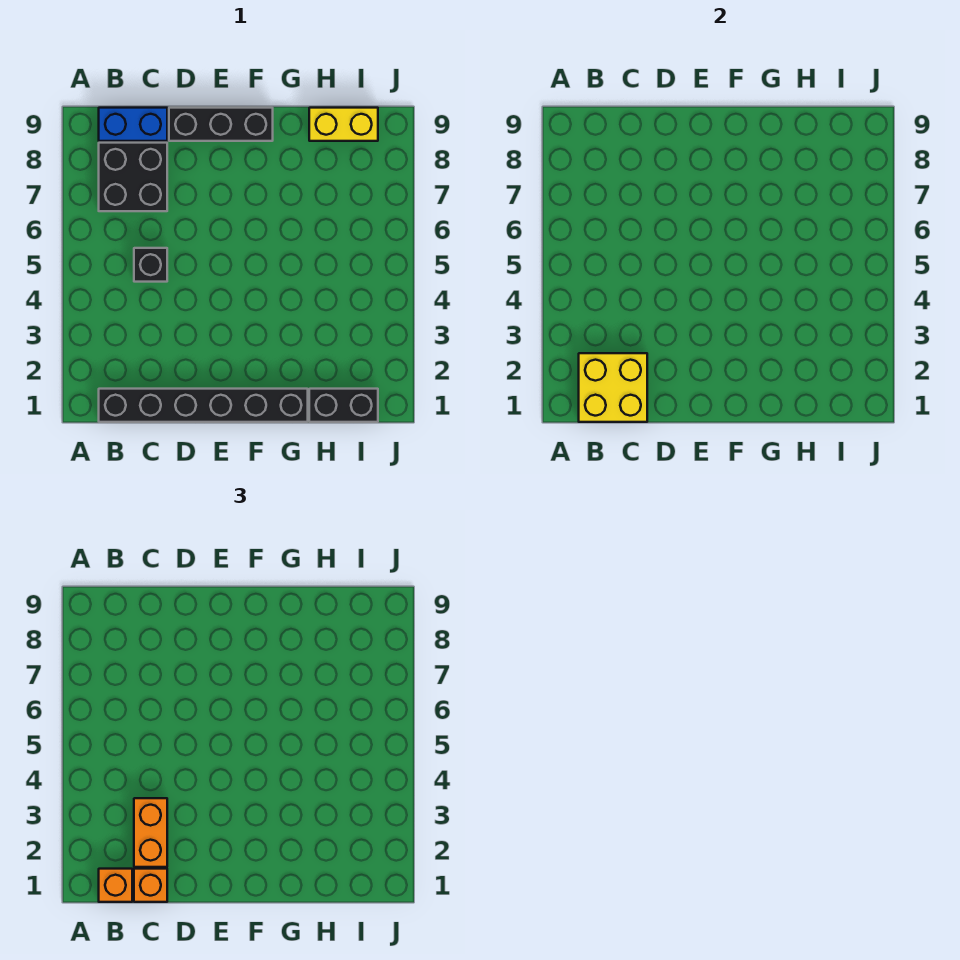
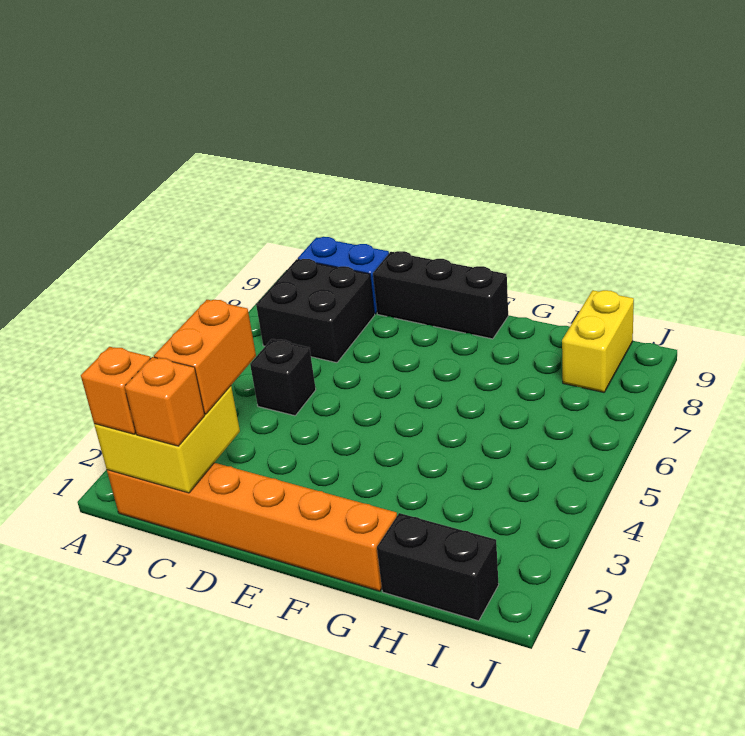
black 1x6 brick [99,389,308,422] -> orange 1x6 brick [107,463,397,591]
yellow 1x2 brick [309,108,378,141] -> yellow 1x2 brick turned to [562,290,634,392]

